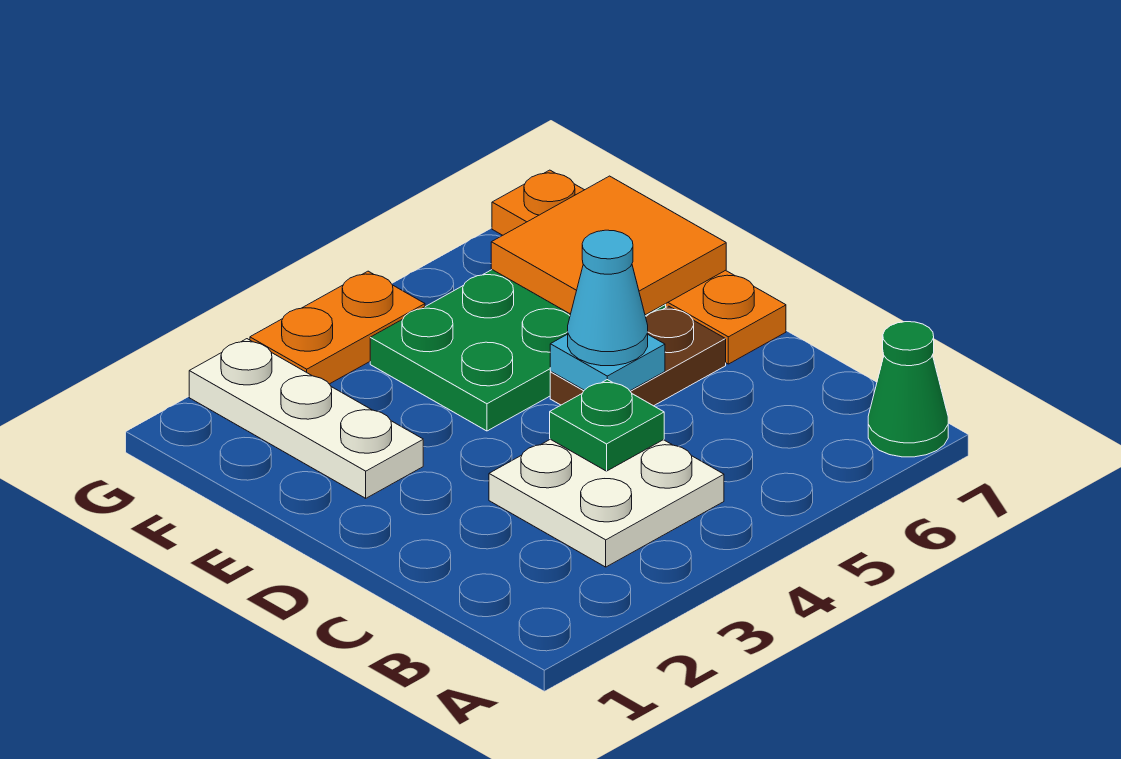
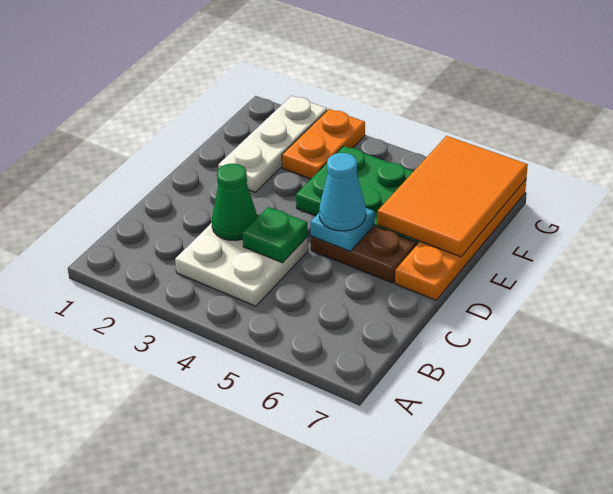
green 1x1 cone [868,322,948,457] -> green 1x1 cone moved to [212,164,258,241]
orange 2x2 tile [491,176,726,315] -> orange 2x3 tile [377,136,528,257]
orange 1x2 plate [250,271,425,384] -> orange 1x2 plate turned to [282,109,365,179]

